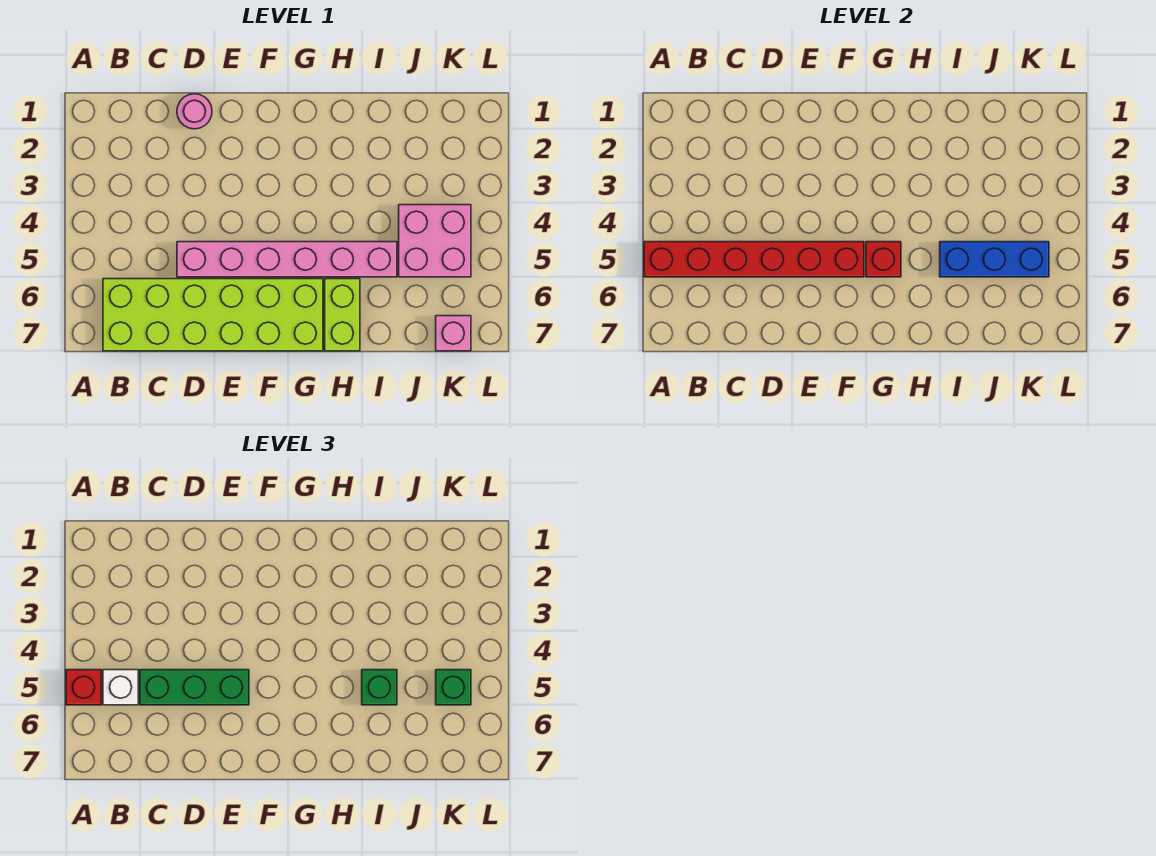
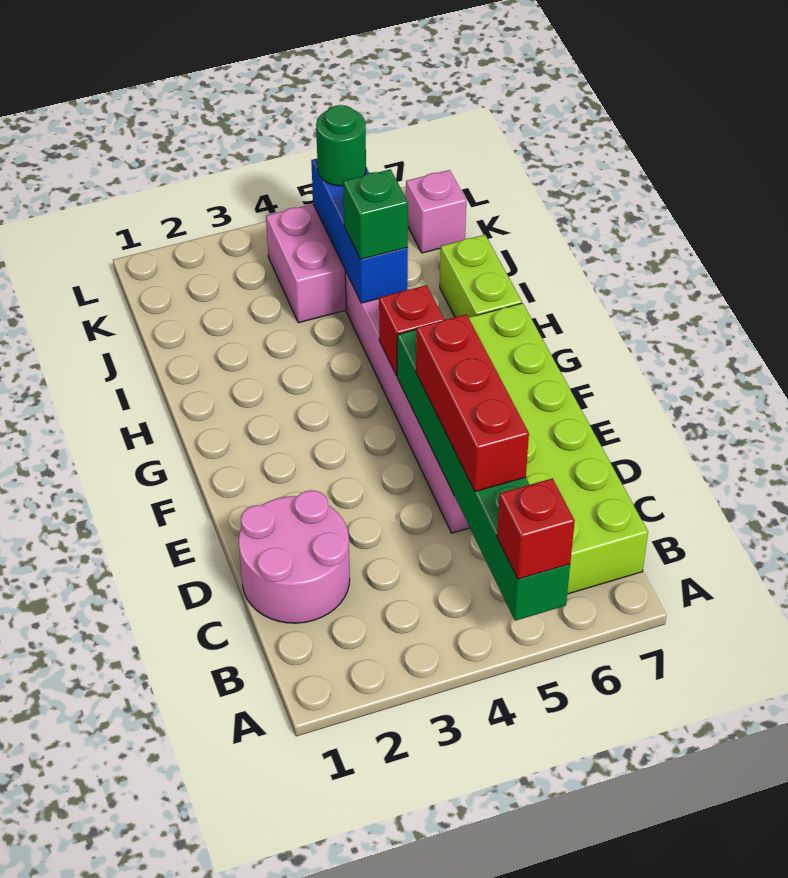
red 1x6 brick [644,242,864,277] -> green 1x6 brick [397,330,570,621]
white 1x1 brick [103,670,138,705] -> none
green 1x3 brick [140,670,249,705] -> red 1x3 brick [416,314,529,492]
pink 1x1 round brick [177,94,212,129] -> pink 2x2 round brick [239,490,350,623]
lime 1x2 brick [325,279,360,351] -> lime 1x2 brick turned to [440,235,522,317]
green 1x1 brick [436,670,471,705] -> green 1x1 round brick [316,105,366,186]

